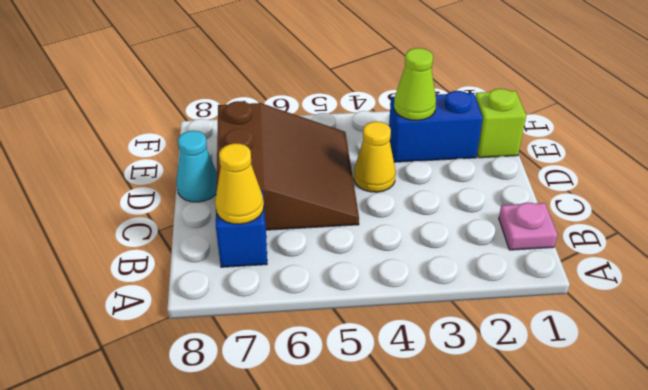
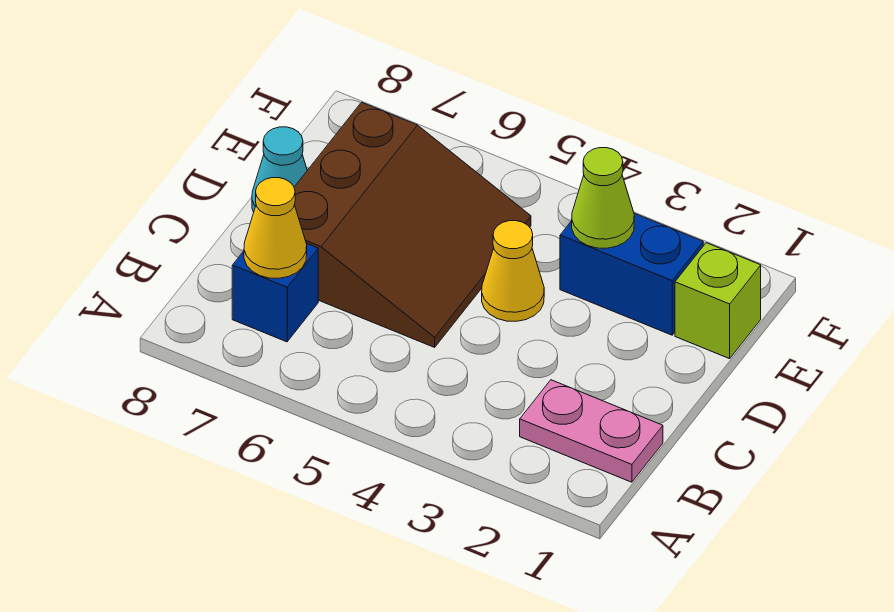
pink 1x1 plate [499,203,557,250] -> pink 1x2 plate [520,380,663,482]

